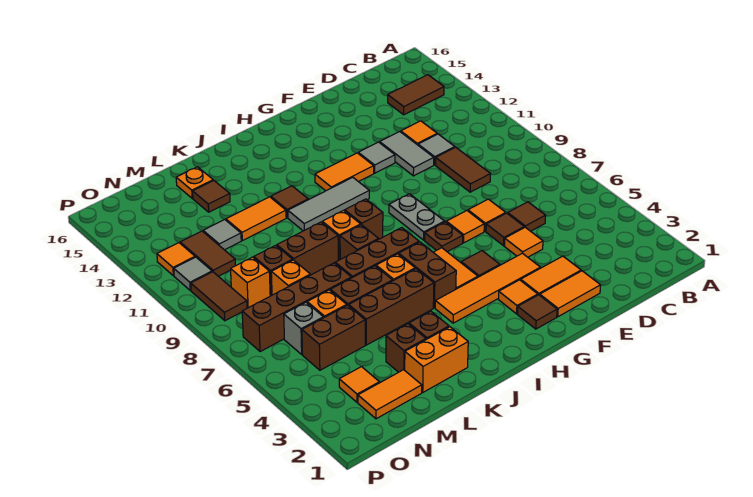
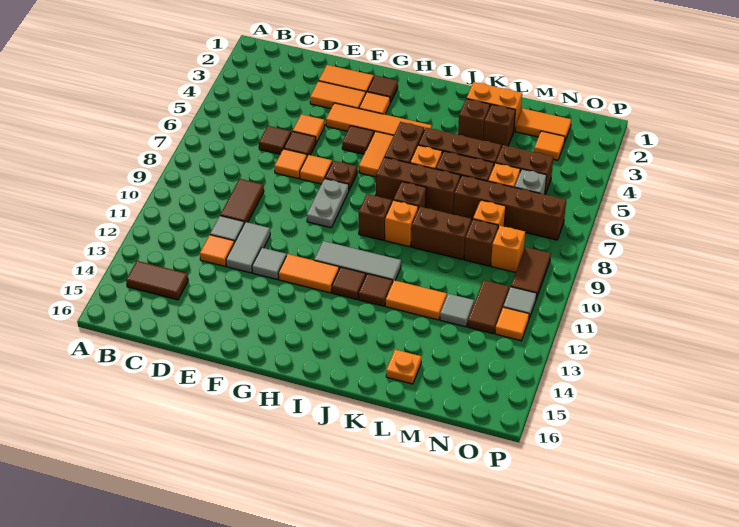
brown 1x1 tile [193,180,230,212] -> brown 1x1 tile moved to [332,267,366,299]

